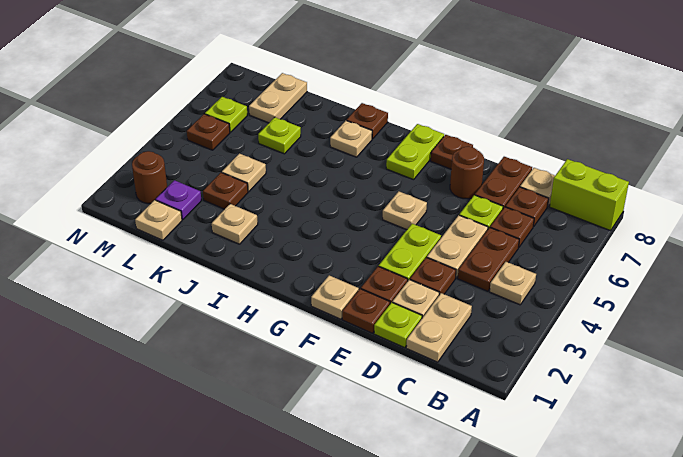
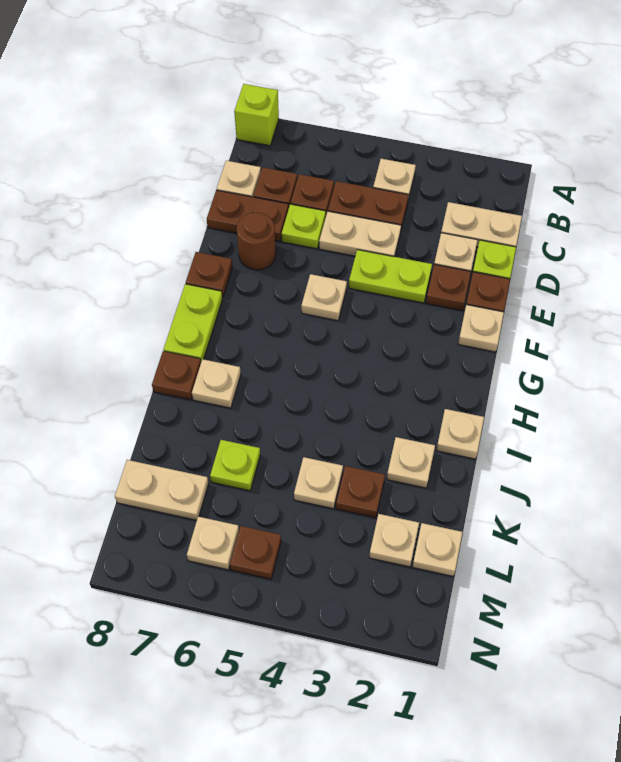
lime 1x2 brick [550,159,629,231] -> lime 1x1 brick [234,84,279,146]
brown 1x1 plate [410,257,456,295] -> none
lime 1x2 plate [386,124,444,180] -> lime 1x2 plate turned to [163,284,222,362]
none -> tan 1x1 plate [436,409,484,459]
purple 1x1 plate [156,180,201,220] -> tan 1x1 plate [369,514,419,567]
brown 1x1 round brick [132,151,167,204] -> none
lime 1x1 plate [205,97,247,132] -> tan 1x1 plate [187,517,239,570]

